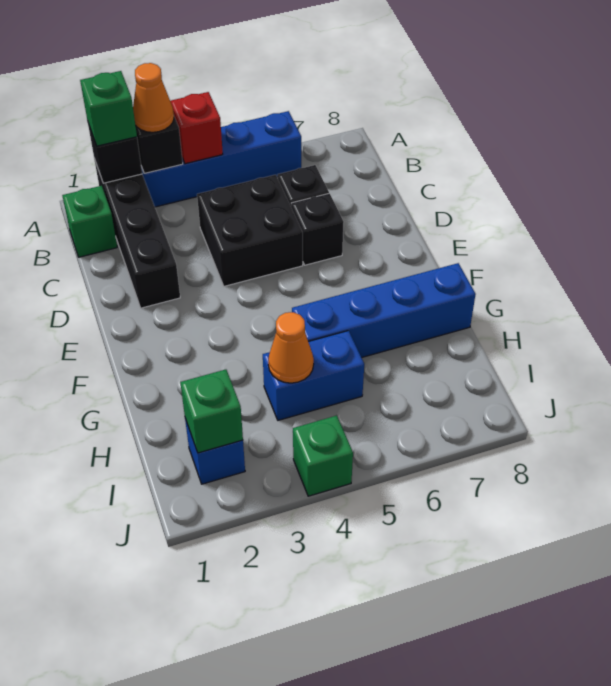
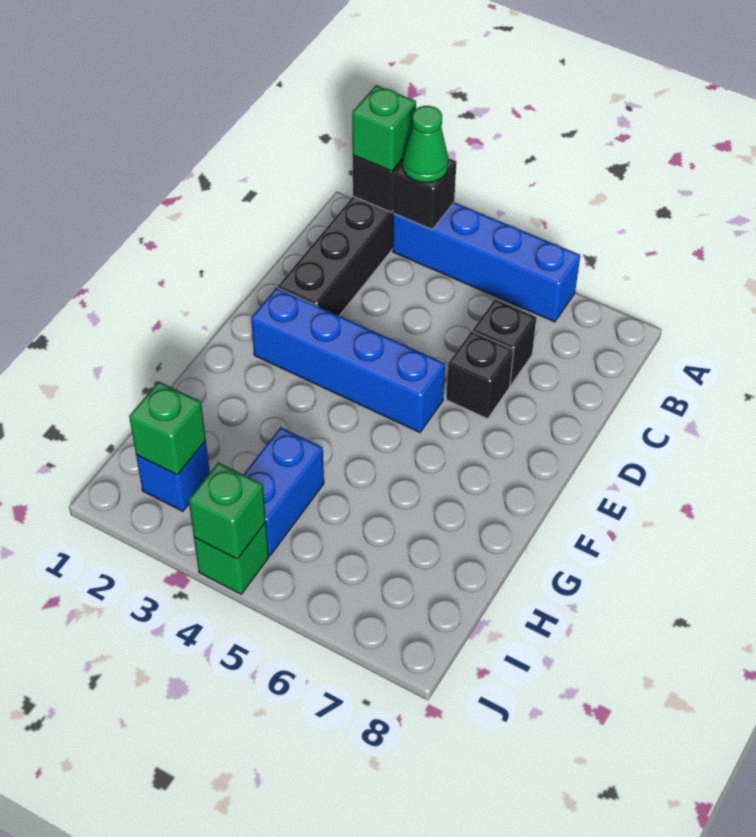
orange 1x1 cone [133,63,174,132] -> green 1x1 cone [403,106,449,183]
red 1x1 brick [170,92,223,164] -> none
green 1x1 brick [62,186,117,257] -> green 1x1 brick moved to [189,462,266,559]
black 2x2 brick [197,175,303,286] -> none
blue 1x4 brick [292,263,476,358] -> blue 1x4 brick moved to [251,288,445,432]
blue 1x2 brick [263,331,364,420] -> blue 1x2 brick turned to [243,427,324,555]
orange 1x1 cone [268,312,314,383] -> none

